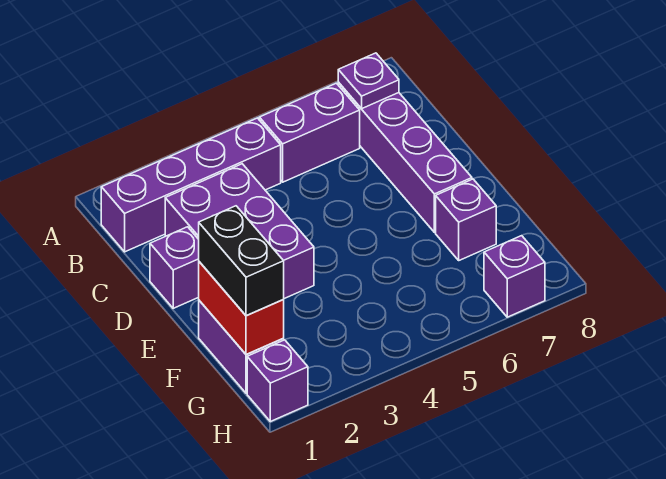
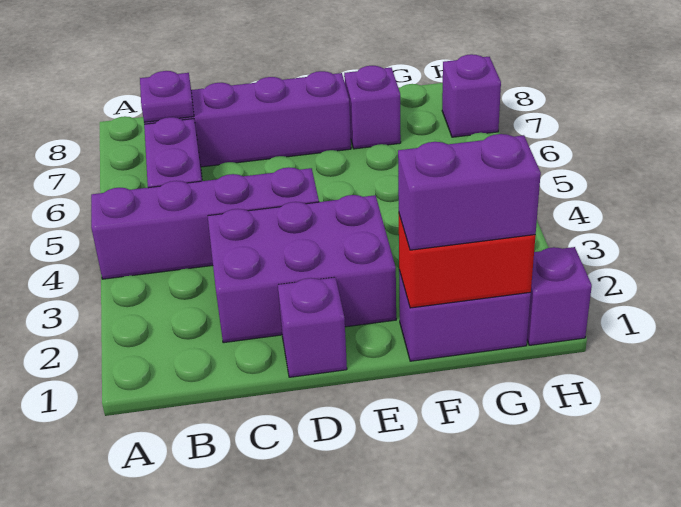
purple 1x4 brick [101,118,281,252] -> purple 1x4 brick turned to [91,167,319,279]
black 1x2 brick [199,206,284,316] -> purple 1x2 brick [398,134,541,250]

